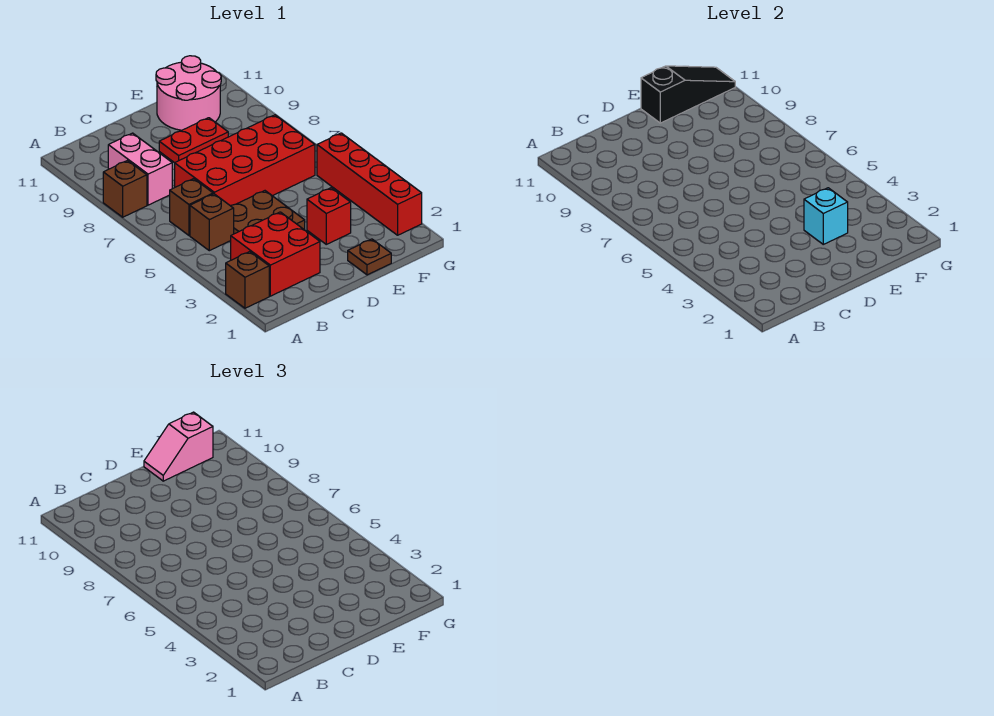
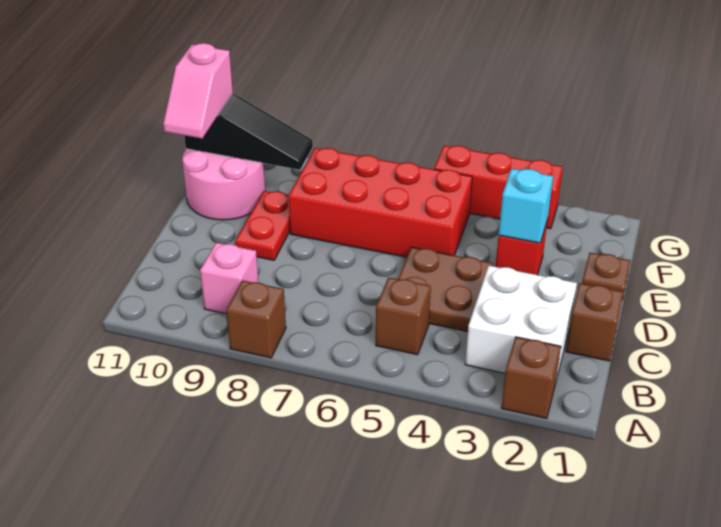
red 2x2 brick [231,212,320,296] -> white 2x2 brick [465,266,577,384]
brown 1x1 brick [170,179,213,235] -> brown 1x1 brick moved to [566,283,623,361]
pink 1x2 brick [108,133,172,205] -> pink 1x1 brick [200,243,258,314]
red 2x4 brick [175,115,315,206] -> red 2x4 brick turned to [288,148,472,257]
black 1x3 slope [641,66,735,123] -> black 1x3 slope turned to [184,93,313,170]
red 1x4 brick [317,133,422,235] -> red 1x3 brick [434,146,563,229]

